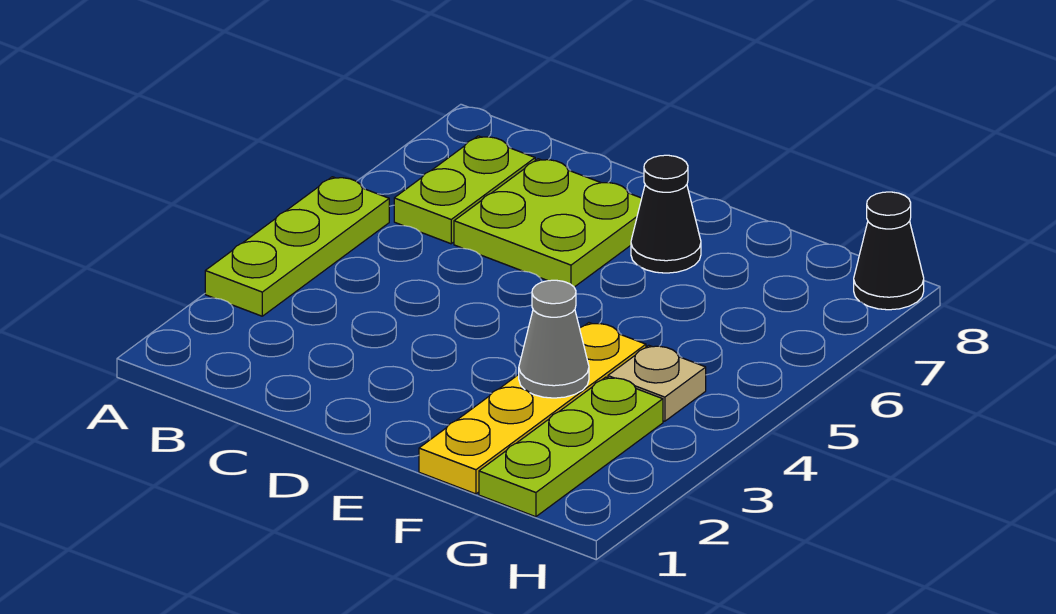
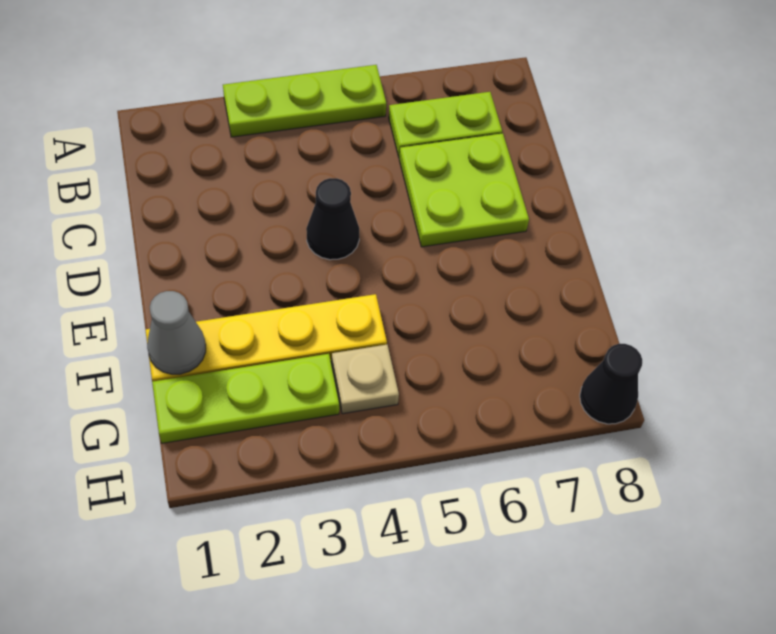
black 1x1 cone [631,155,701,273] -> black 1x1 cone moved to [306,178,359,260]
grey 1x1 cone [519,280,589,398] -> grey 1x1 cone moved to [147,291,206,374]

